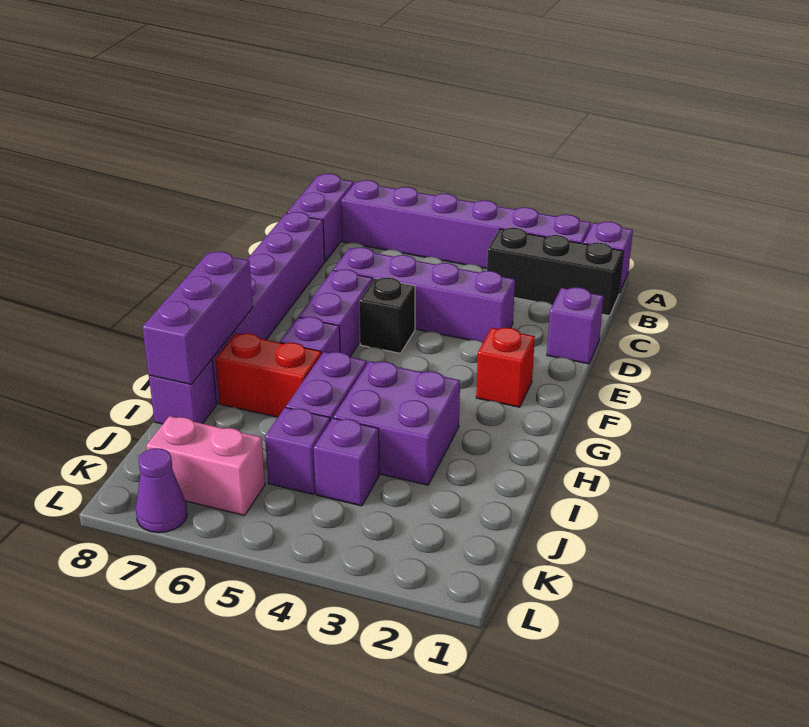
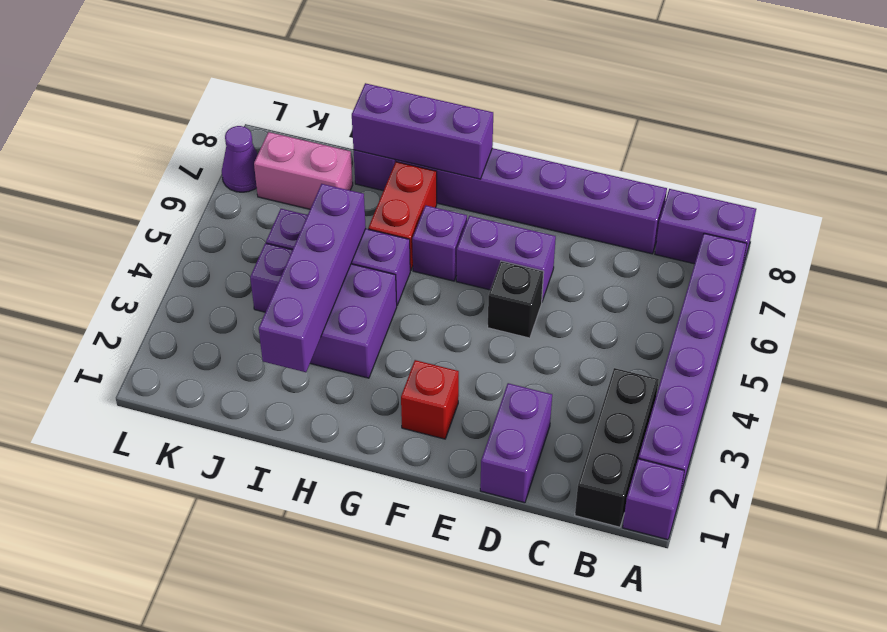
purple 1x1 brick [547,287,604,364] -> purple 1x2 brick [480,383,552,503]
purple 1x4 brick [334,247,515,342] -> purple 1x4 brick moved to [259,184,366,372]
pink 1x2 brick [146,416,265,515] -> pink 1x2 brick turned to [254,132,353,209]

